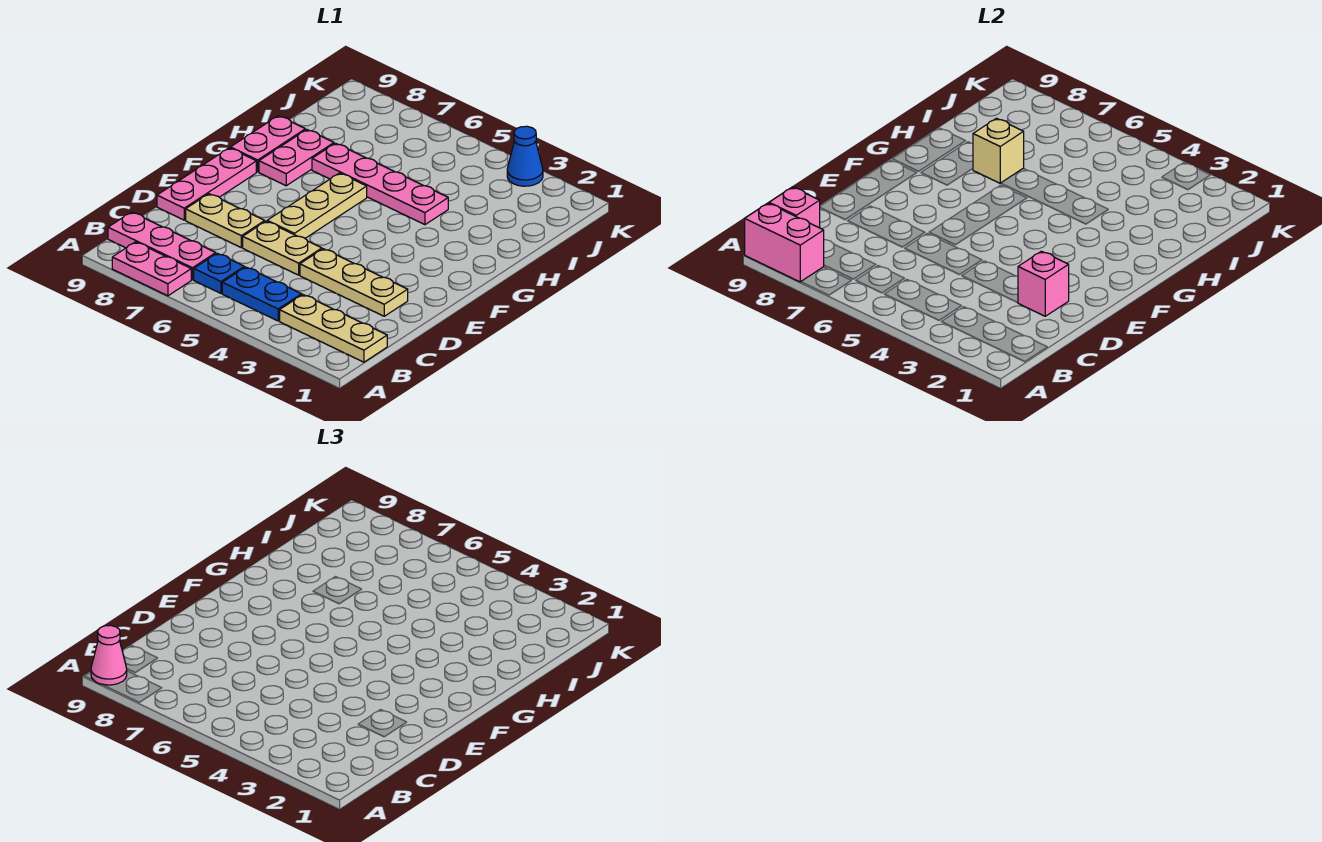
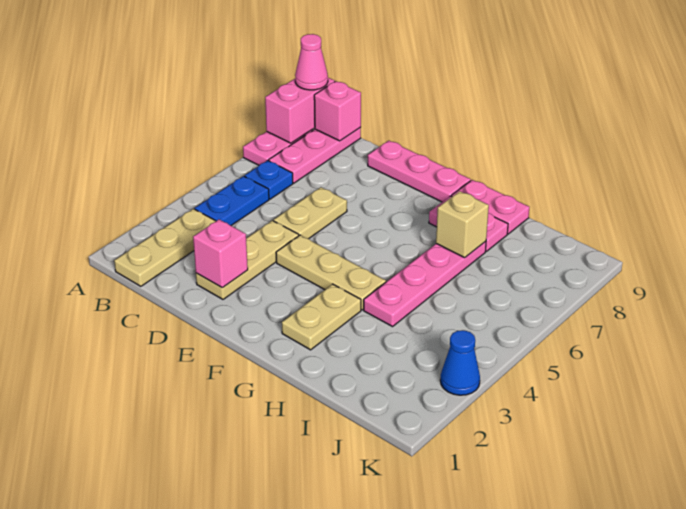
tan 1x2 plate [186,194,265,248] -> tan 1x2 plate moved to [282,284,361,350]
tan 1x3 plate [267,173,367,238] -> tan 1x3 plate moved to [276,235,386,310]

